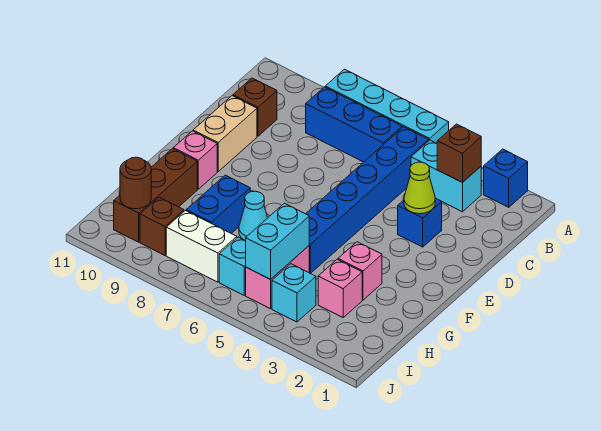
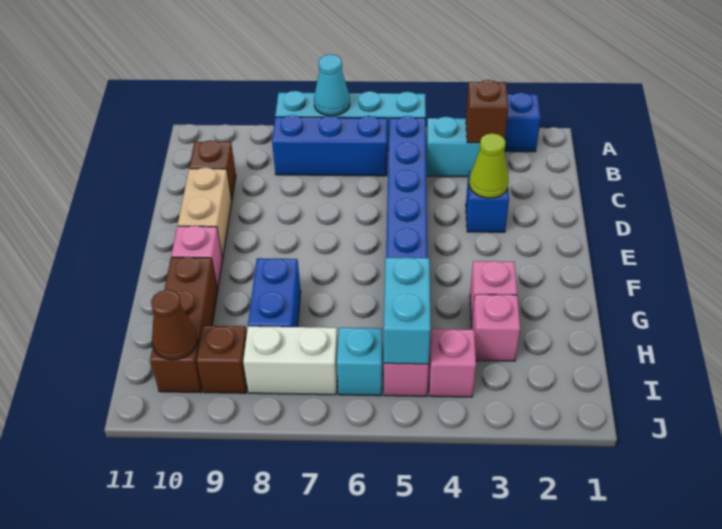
cyan 1x1 cone [239,191,268,241] -> cyan 1x1 cone moved to [314,54,350,116]
cyan 1x1 brick [272,264,316,322] -> pink 1x1 brick [429,329,476,397]
brown 1x1 round brick [120,157,151,209] -> brown 1x1 cone [151,290,197,360]

